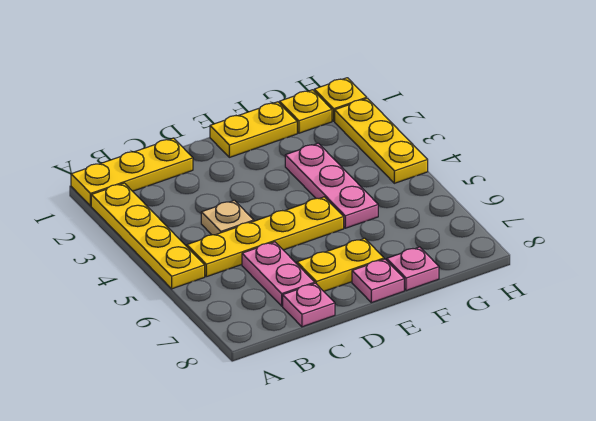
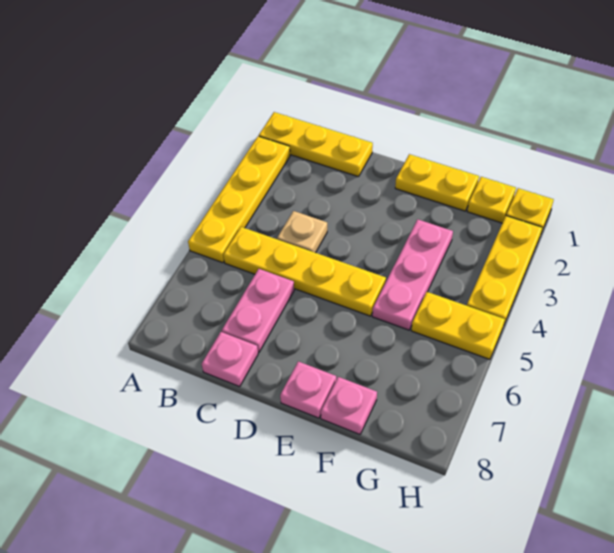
yellow 1x2 plate [297,238,384,291] -> yellow 1x2 plate moved to [411,292,505,359]

